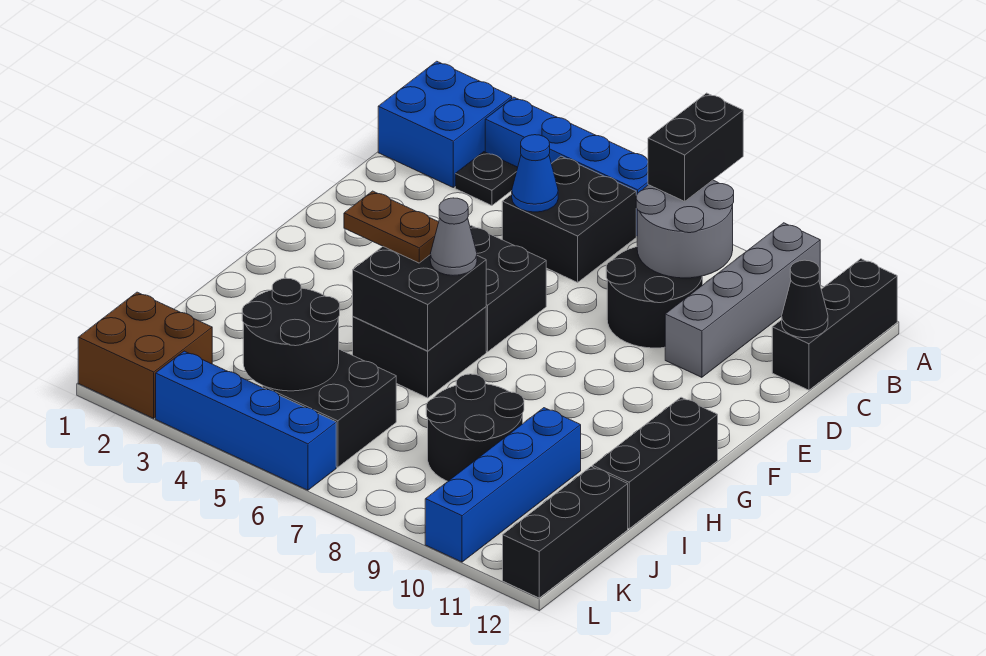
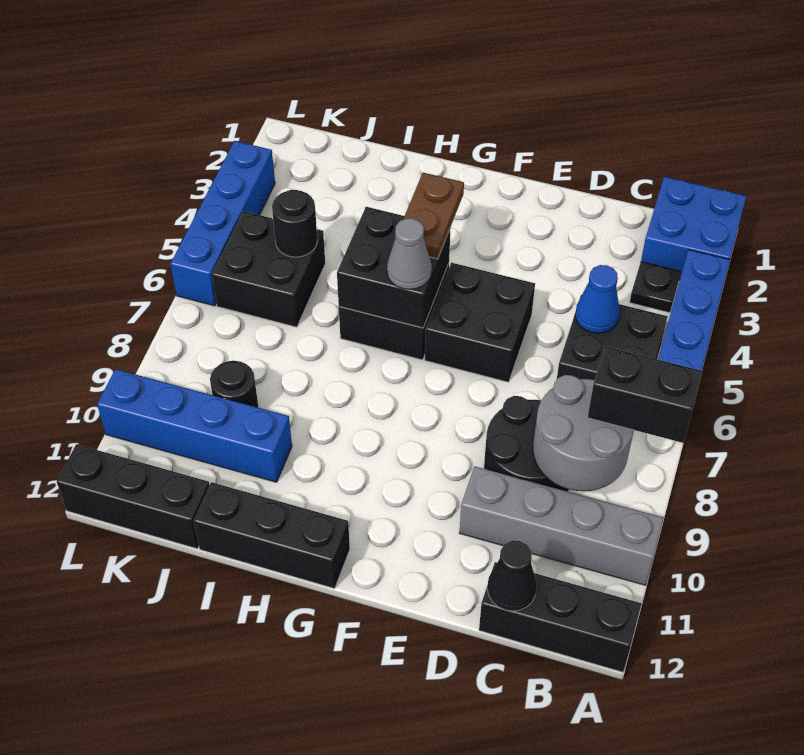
black 2x2 round brick [426,374,524,481] -> black 1x1 round brick [210,361,258,407]
black 2x2 round brick [242,278,340,391] -> black 1x1 round brick [272,190,317,257]
brown 2x2 brick [78,292,212,418] -> none

